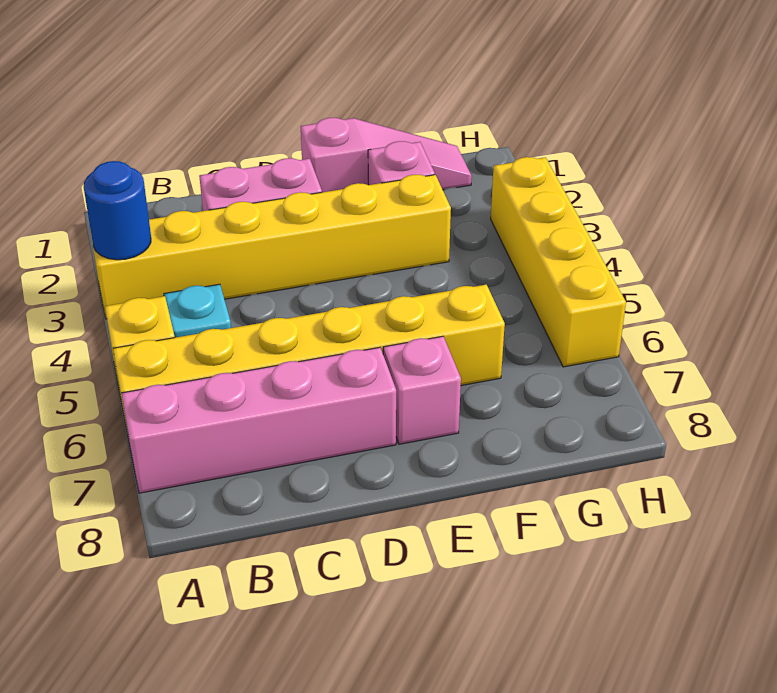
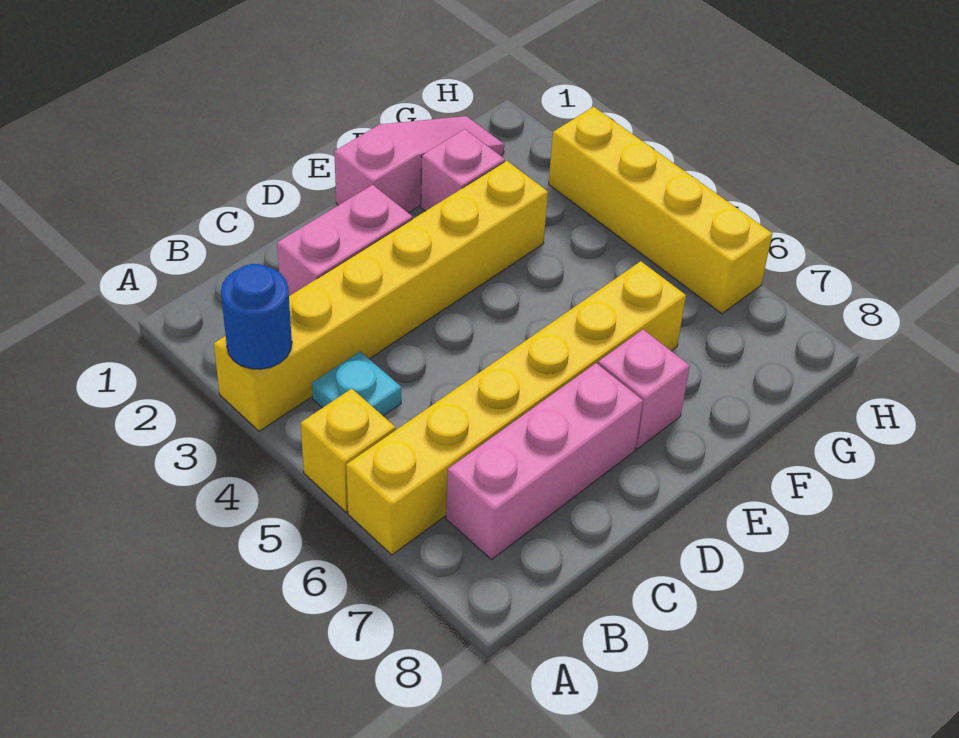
pink 1x4 brick [122,347,396,493] -> pink 1x3 brick [446,363,643,559]

